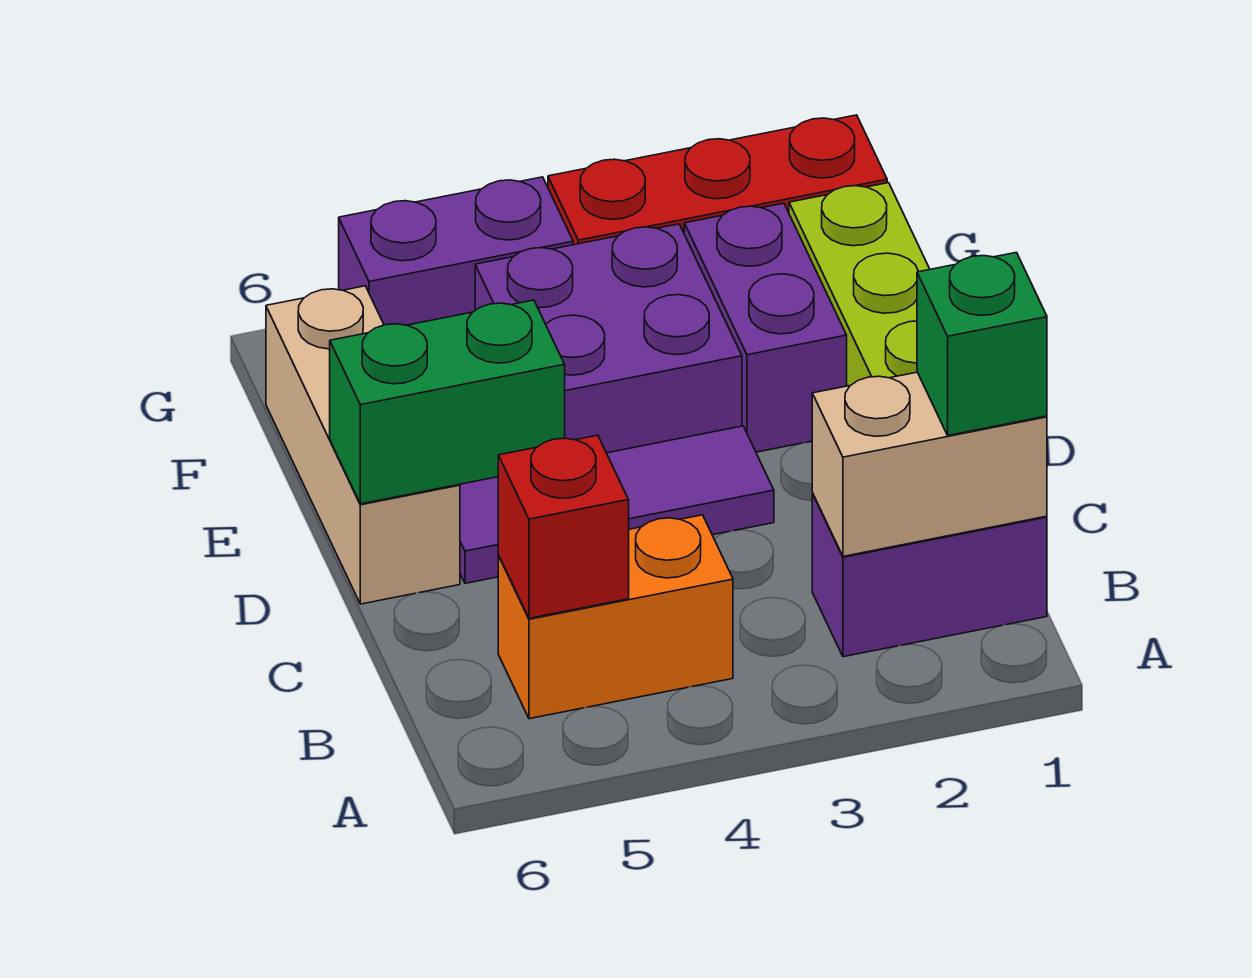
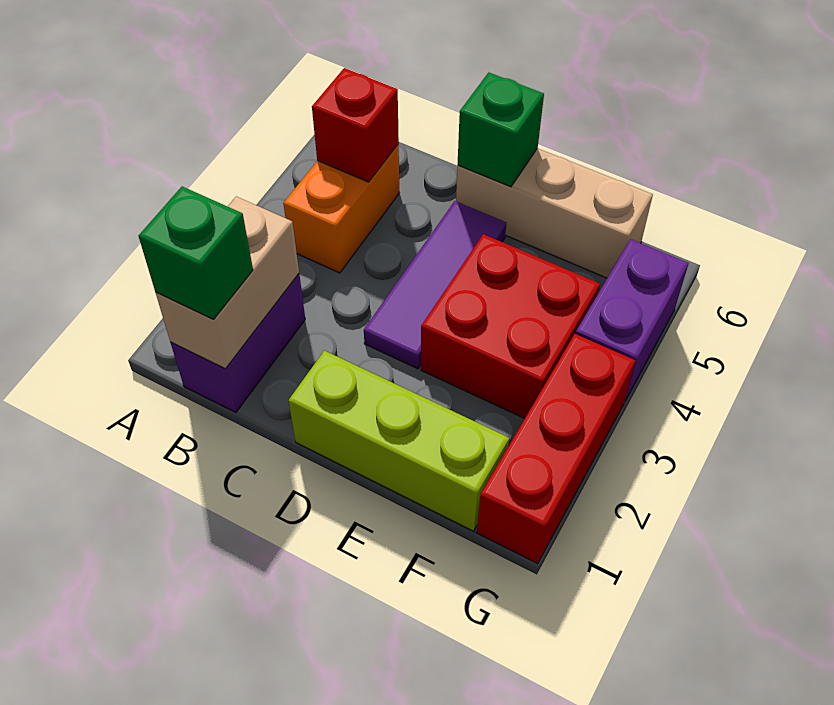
green 1x2 brick [330,300,565,504] -> green 1x1 brick [458,72,544,187]
purple 1x2 brick [684,203,847,452] -> none
purple 2x2 brick [475,224,742,453] -> red 2x2 brick [421,234,600,419]

